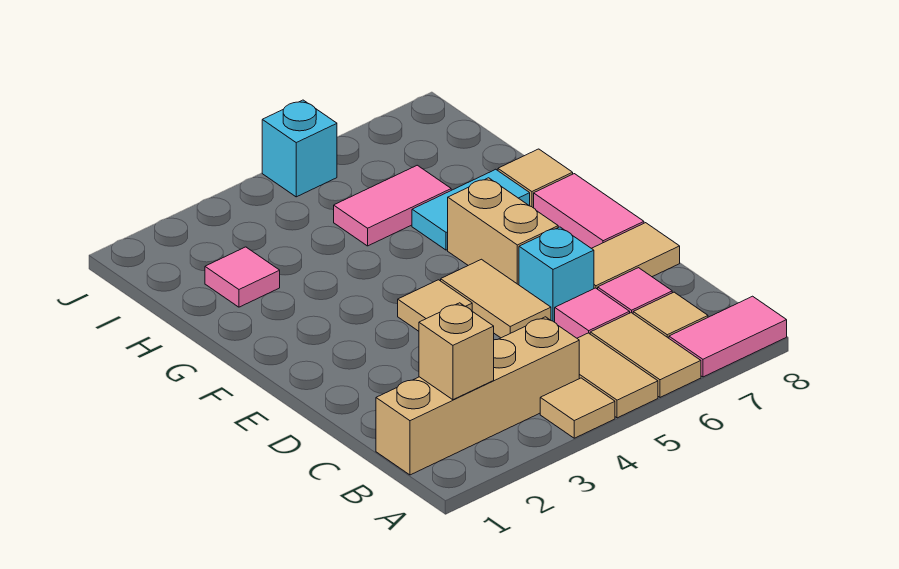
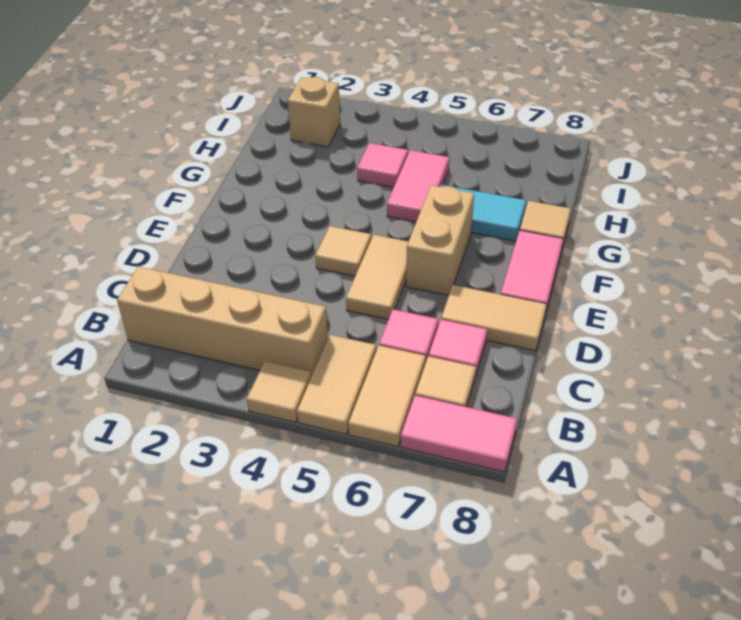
tan 1x1 brick [419,303,494,400] -> tan 1x1 brick moved to [288,77,340,147]
cyan 1x1 brick [519,227,594,322] -> none
pink 1x1 tile [205,247,280,307] -> pink 1x1 tile moved to [357,143,408,187]
pink 1x2 tile [334,165,451,246] -> pink 1x2 tile turned to [387,150,449,222]
cyan 1x1 brick [262,100,337,197] -> none

